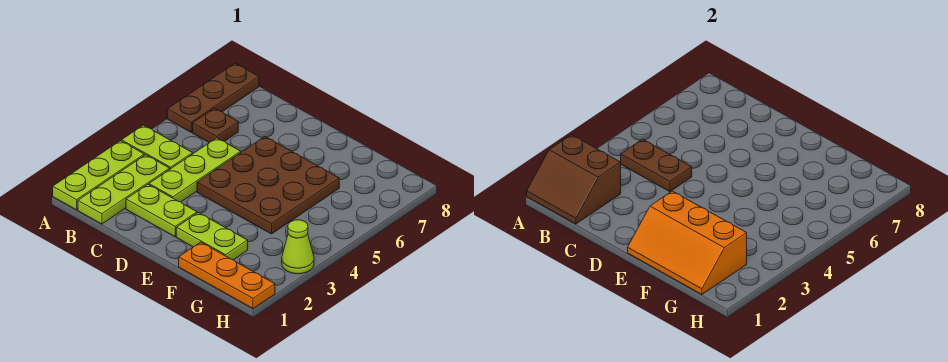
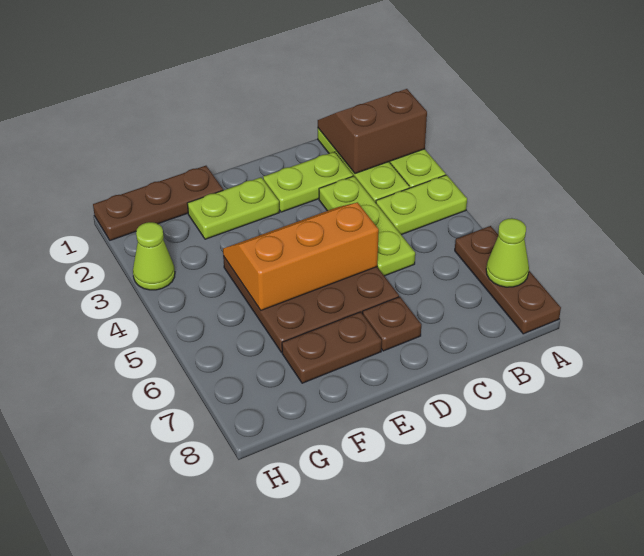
none -> lime 1x1 cone [486,218,529,287]
brown 1x2 plate [621,139,692,192] -> brown 1x2 plate moved to [282,312,382,383]
brown 1x1 plate [193,108,238,143] -> brown 1x1 plate moved to [363,297,421,351]
orange 2x3 slope [628,191,747,295] -> orange 2x3 slope moved to [223,203,379,310]
orange 1x3 plate [179,242,275,309] -> brown 1x3 plate [93,166,223,240]

